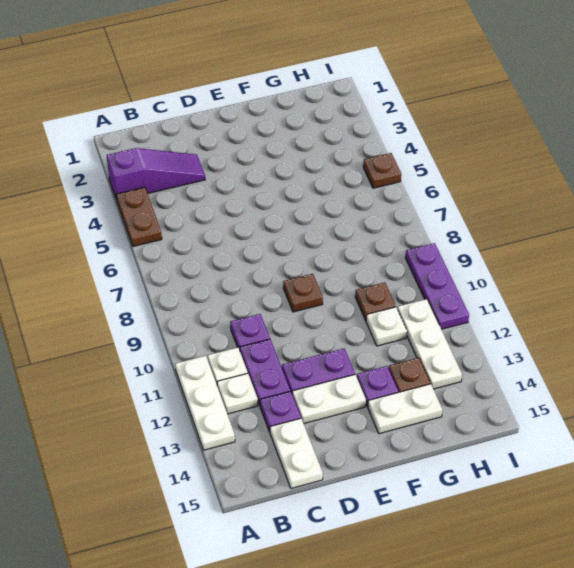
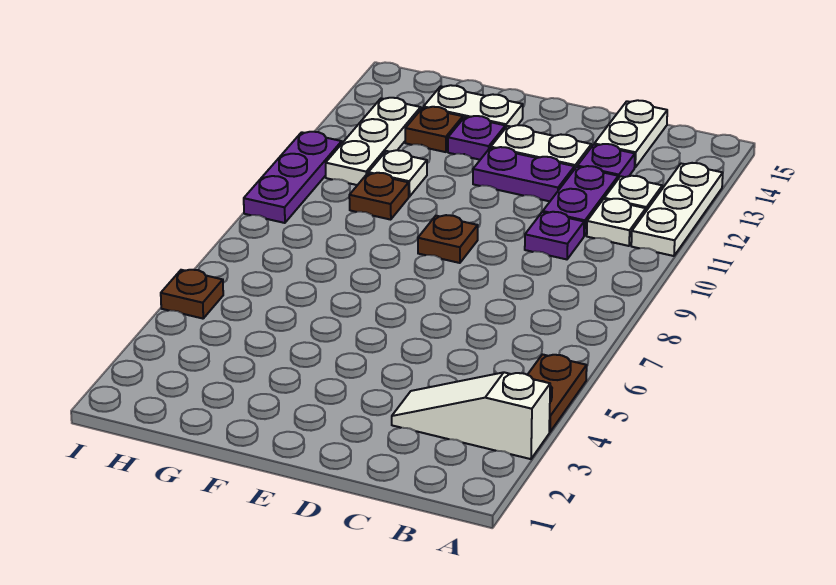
purple 1x3 slope [107,148,205,200] -> white 1x3 slope [392,372,550,459]

